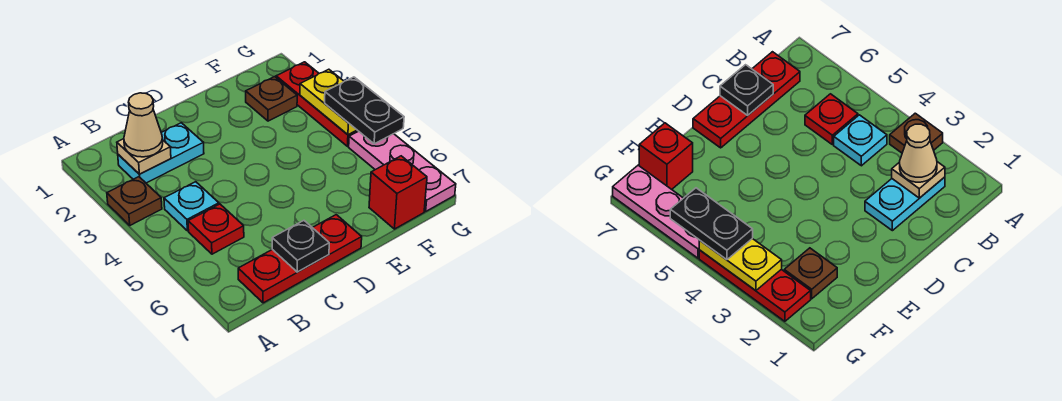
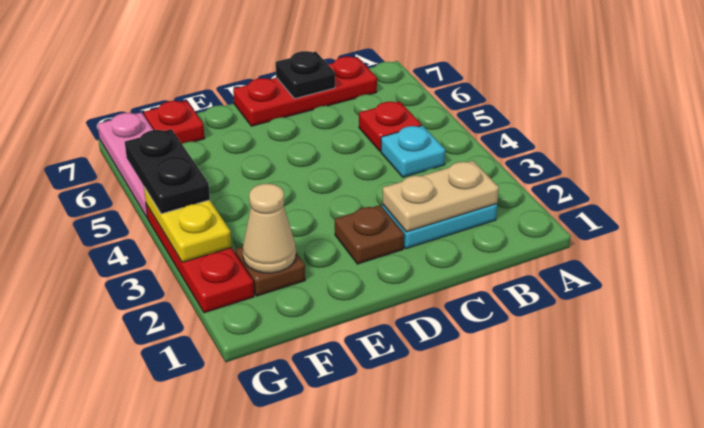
brown 1x1 plate [107,177,162,225] -> brown 1x1 plate moved to [335,205,404,264]
tan 1x1 plate [117,139,171,174] -> tan 1x2 plate [382,161,499,232]
tan 1x1 cone [124,93,163,157] -> tan 1x1 cone moved to [243,184,296,273]
red 1x1 brick [369,156,427,229] -> red 1x1 plate [144,101,205,144]

